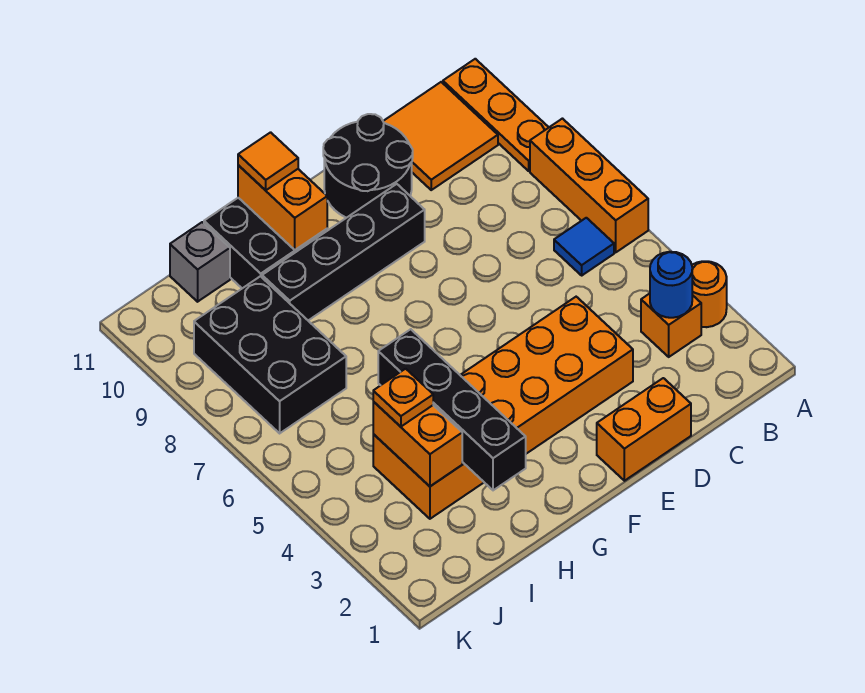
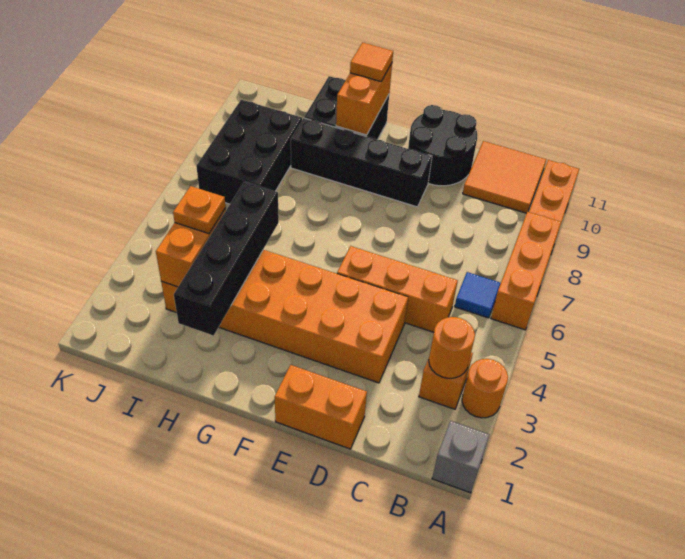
blue 1x1 round brick [650,252,692,318] -> orange 1x1 round brick [429,317,475,378]
none -> orange 1x3 brick [337,246,458,332]
grey 1x1 brick [170,222,230,302] -> grey 1x1 brick moved to [432,421,489,493]

